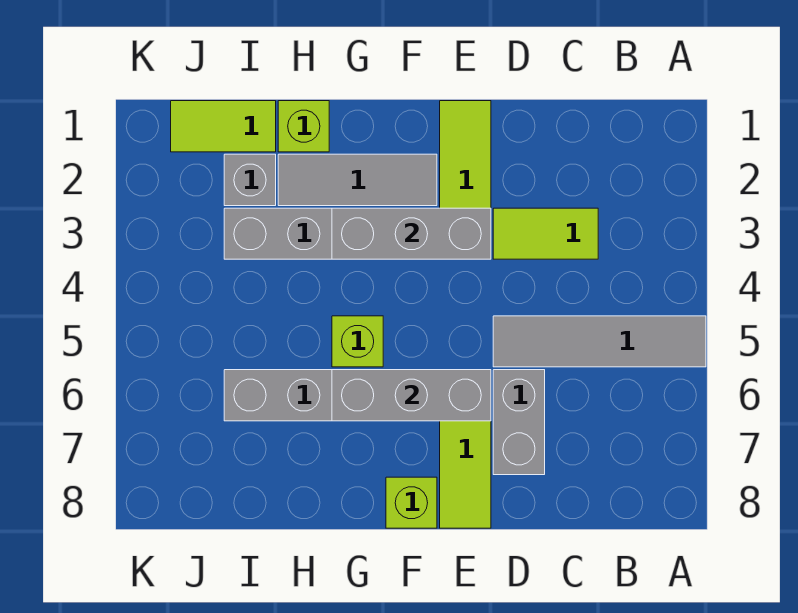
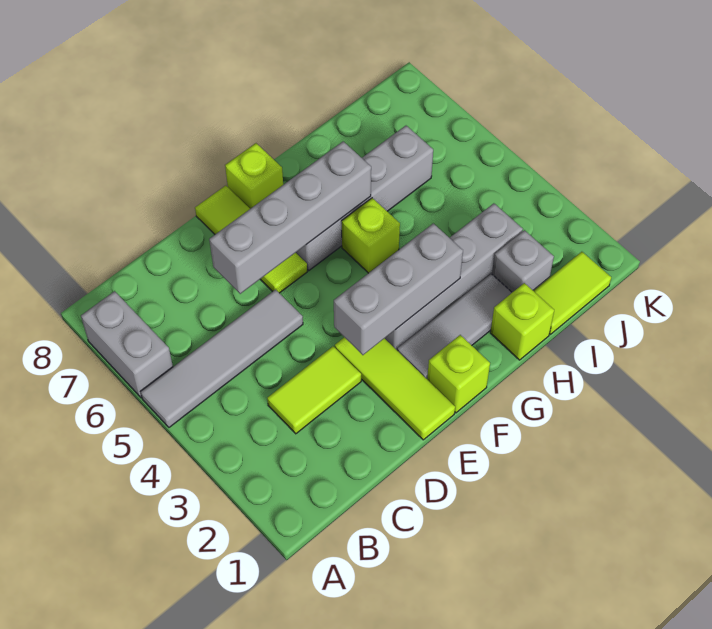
grey 1x2 brick [493,370,545,475] -> grey 1x2 brick moved to [81,291,173,398]
grey 1x3 brick [332,370,491,421] -> grey 1x4 brick [209,141,371,294]
none -> lime 1x1 brick [427,335,490,413]

